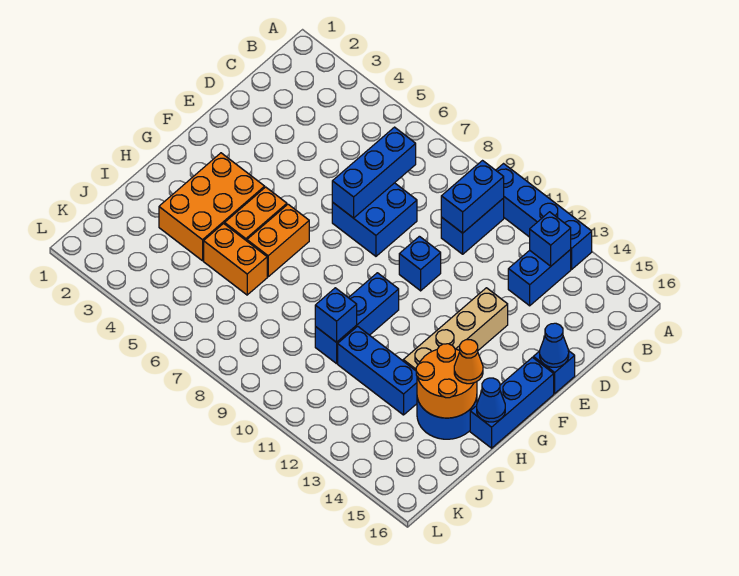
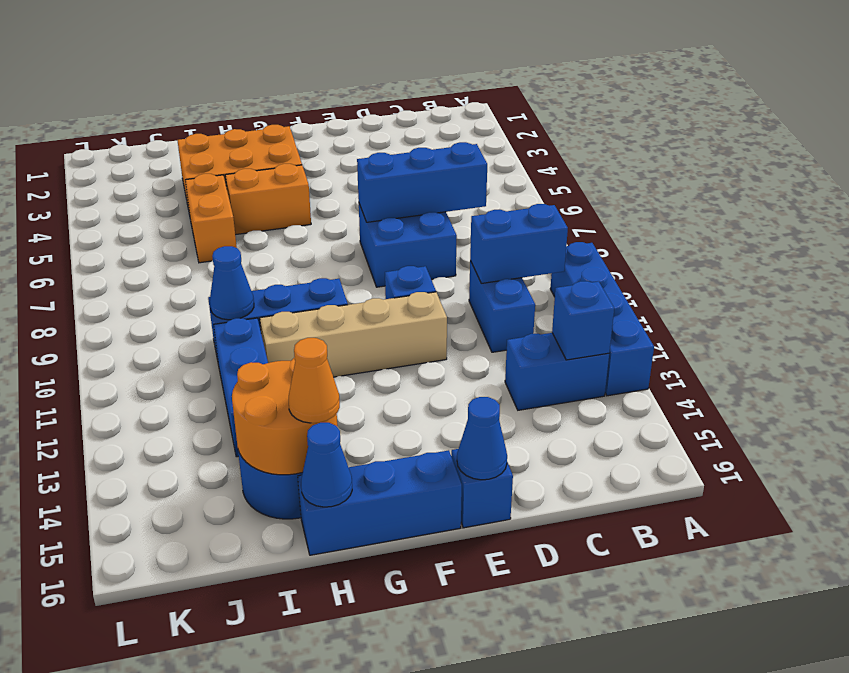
blue 1x2 brick [441,198,504,254] -> blue 1x2 brick turned to [469,261,535,352]
tan 1x4 brick [403,288,508,371] -> tan 1x4 brick moved to [260,292,447,377]
orange 1x2 brick [247,204,309,277] -> none
blue 1x1 brick [315,288,357,342] -> blue 1x1 cone [210,246,254,320]

